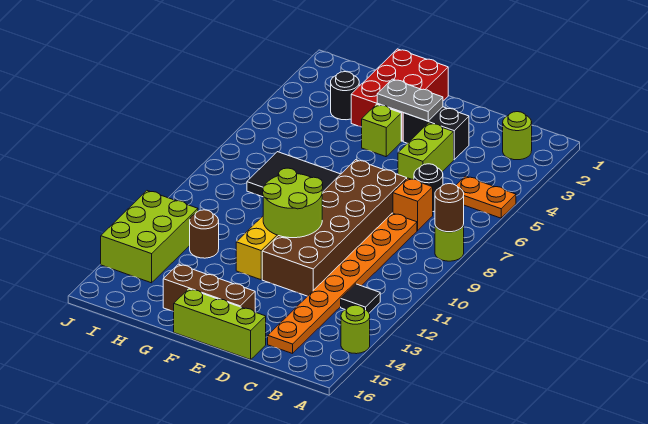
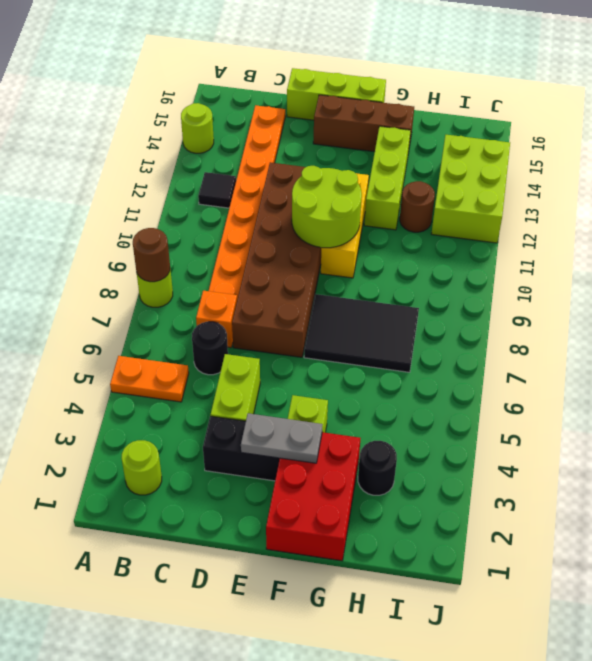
none -> lime 1x3 brick [364,126,411,230]

